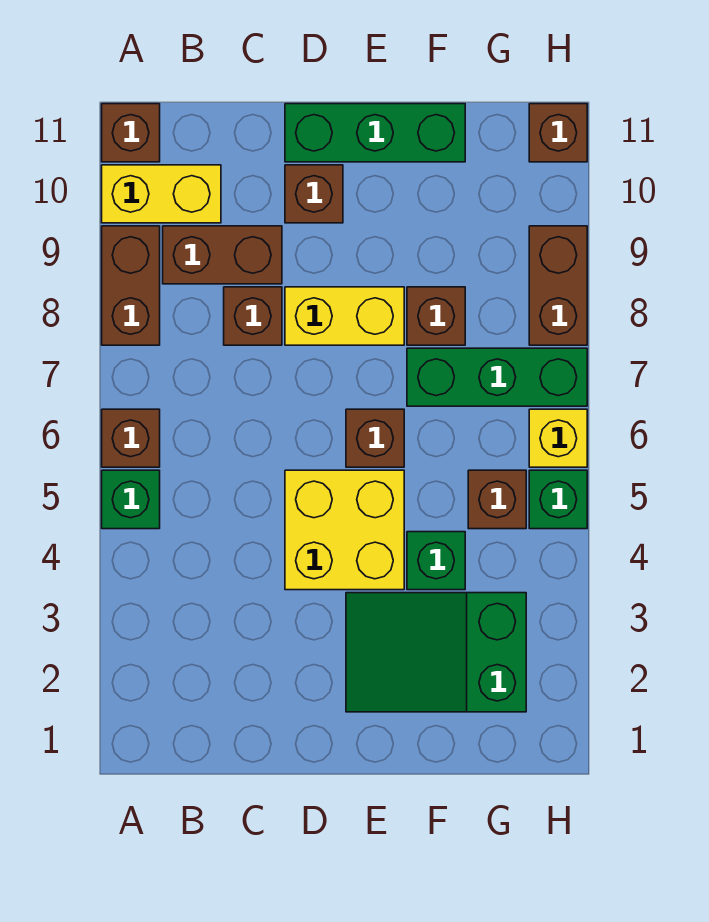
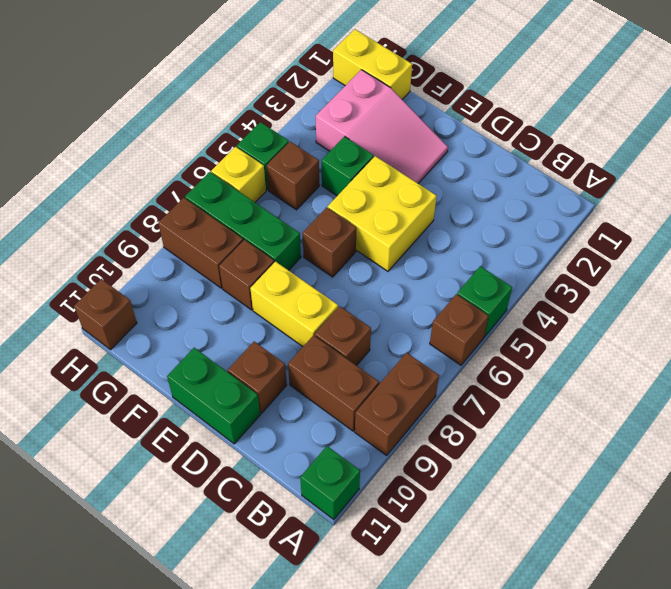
yellow 1x2 brick [102,165,221,223] -> yellow 1x2 brick moved to [333,29,412,99]
brown 1x1 brick [102,104,160,162] -> green 1x1 brick [300,446,360,520]
green 1x3 brick [285,104,465,162] -> green 1x2 brick [167,348,260,444]
green 2x3 slope [346,593,526,712] -> pink 2x3 slope [316,70,448,183]
brown 1x2 brick [529,226,587,345] -> brown 1x2 brick turned to [158,198,243,288]

